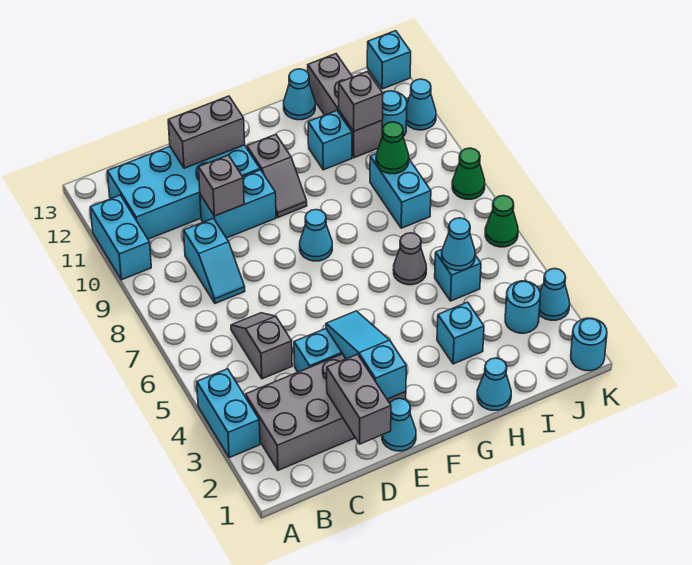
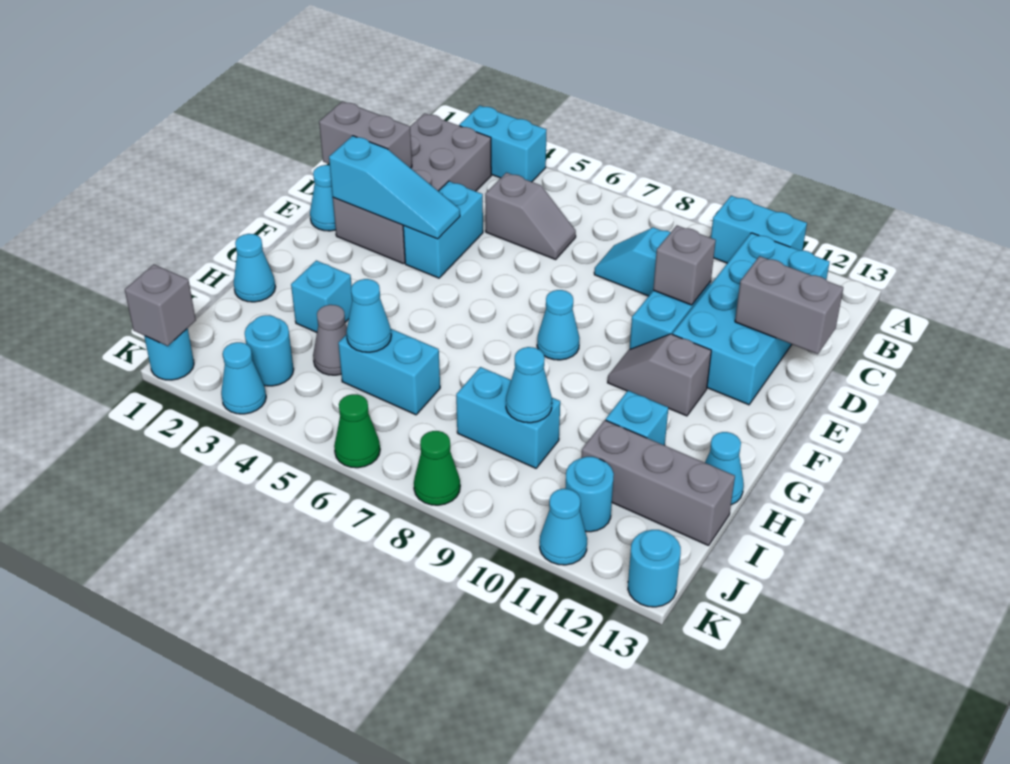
grey 1x2 brick [168,96,245,168] -> grey 1x2 brick turned to [735,256,843,354]
grey 1x1 cone [394,233,426,285] -> grey 1x1 cone moved to [313,305,347,375]
cyan 1x1 brick [435,250,481,301] -> cyan 1x2 brick [338,329,440,415]
green 1x1 cone [376,122,409,174] -> cyan 1x1 cone [506,347,552,423]
grey 1x1 brick [339,72,383,131] -> grey 1x1 brick moved to [125,264,196,346]
cyan 1x1 brick [367,31,411,89] -> cyan 1x1 round brick [628,530,681,607]

